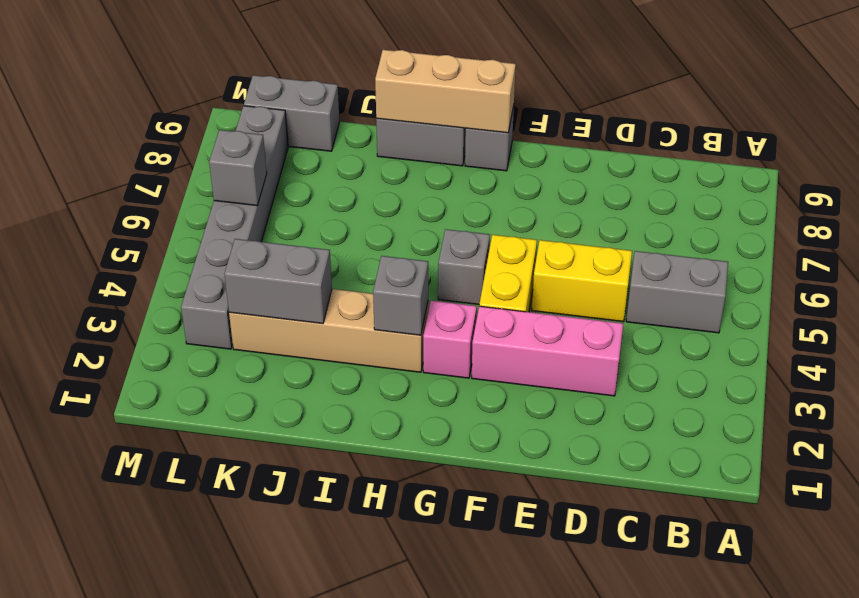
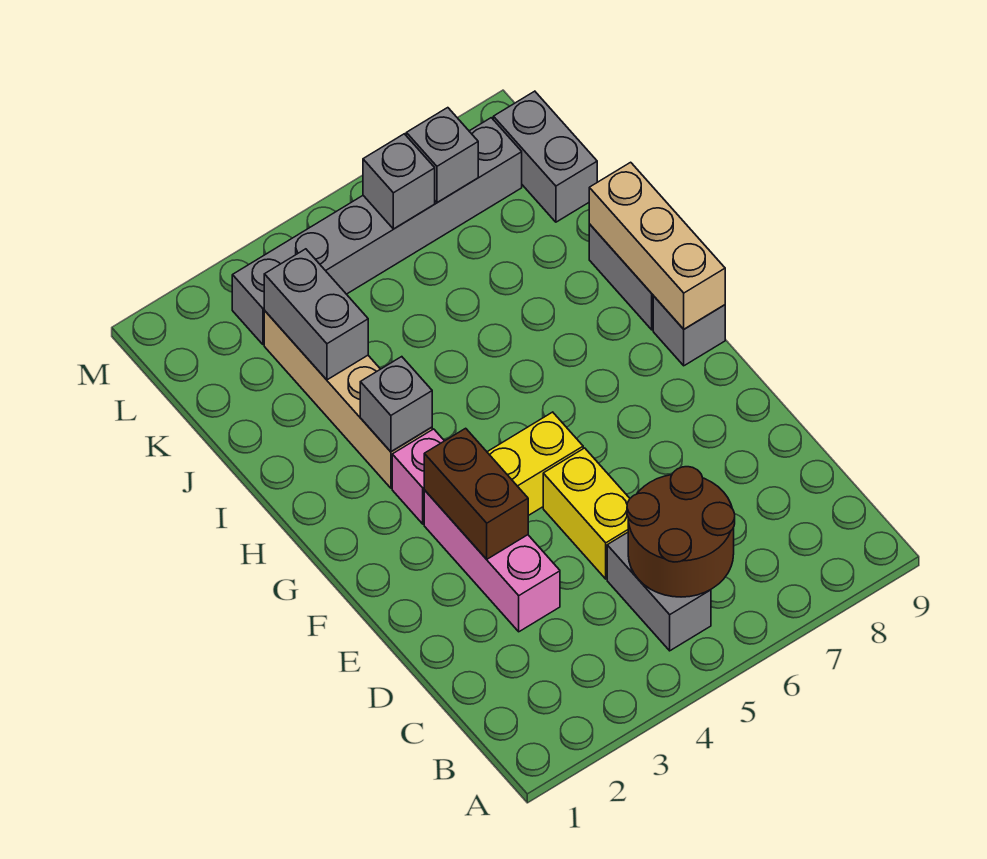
none -> brown 2x2 round brick [627,467,735,597]
none -> brown 1x2 brick [424,428,528,559]
grey 1x1 brick [438,229,490,304] -> grey 1x1 brick moved to [406,108,478,203]

